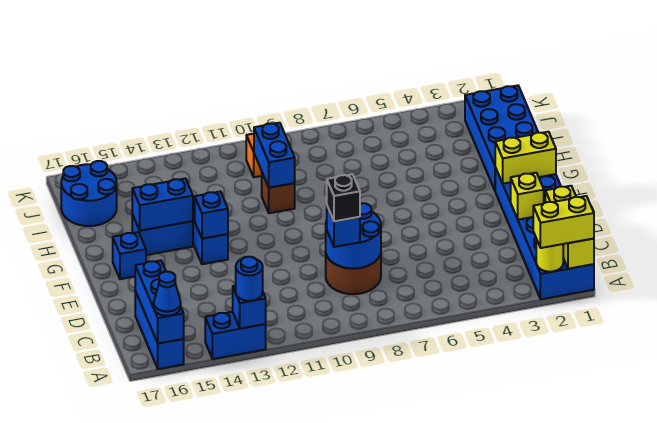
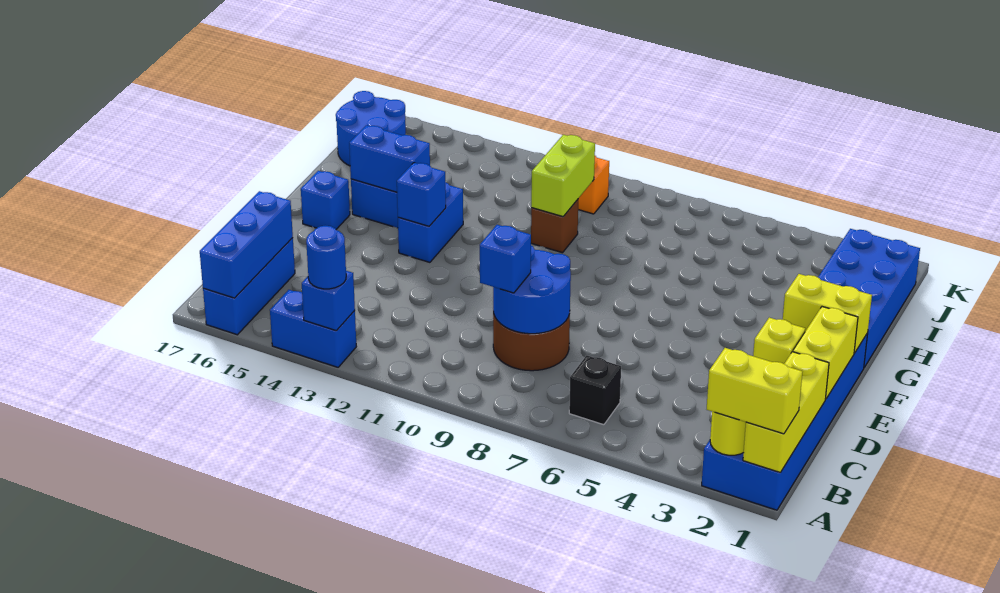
blue 1x1 cone [154,272,181,316] -> none
black 1x1 brick [327,174,360,221] -> black 1x1 brick moved to [569,355,621,425]
none -> yellow 1x2 brick [793,307,858,399]
blue 1x2 brick [254,123,295,188] -> lime 1x2 brick [531,135,595,217]

